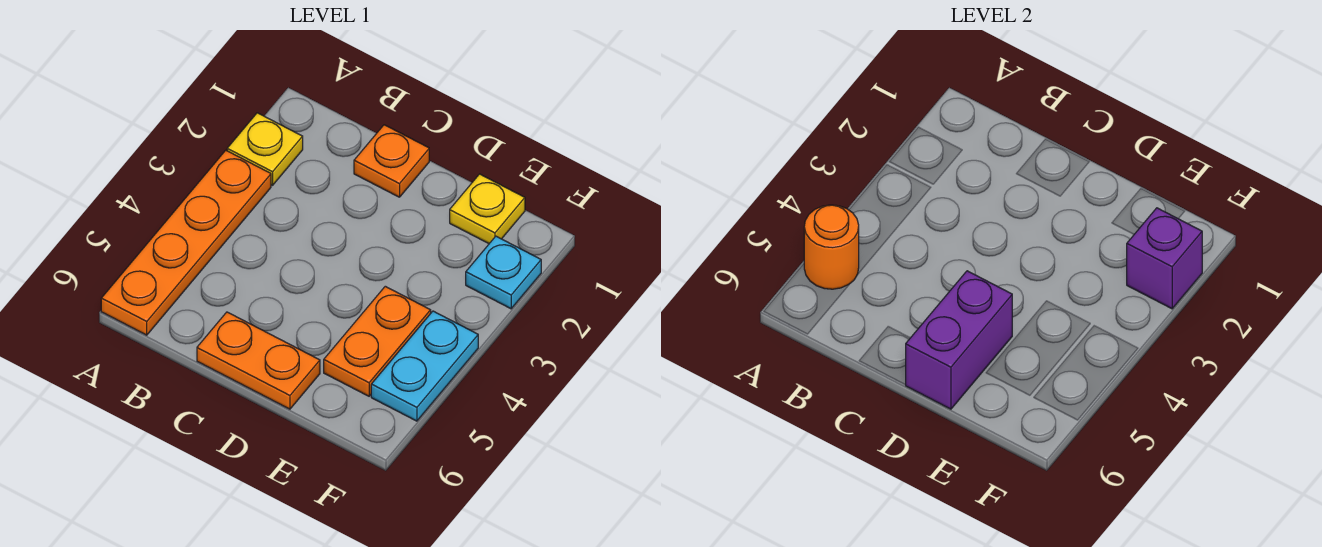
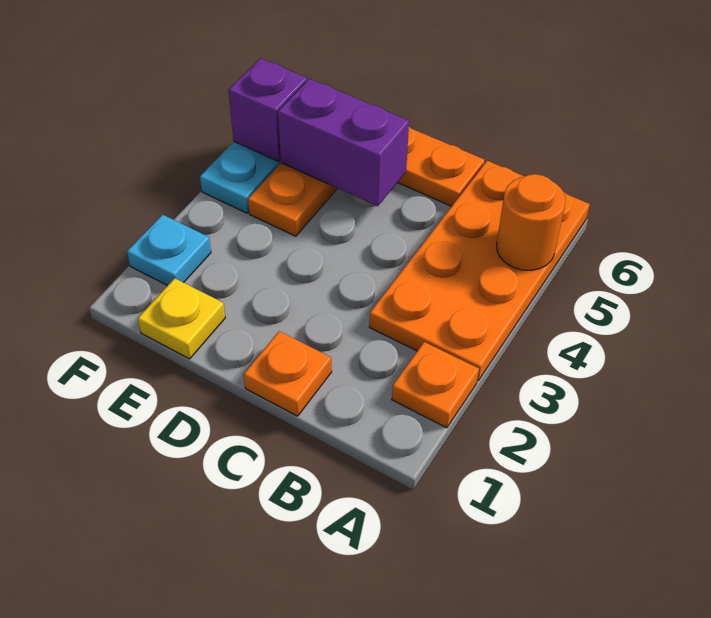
yellow 1x1 plate [227,113,303,185] -> orange 1x1 plate [392,342,479,428]
orange 1x4 plate [101,150,271,335] -> orange 2x4 plate [369,161,590,381]
purple 1x2 brick [906,271,1012,409] -> purple 1x2 brick turned to [278,79,409,206]
purple 1x1 brick [1127,208,1202,309] -> purple 1x1 brick moved to [229,58,307,161]

